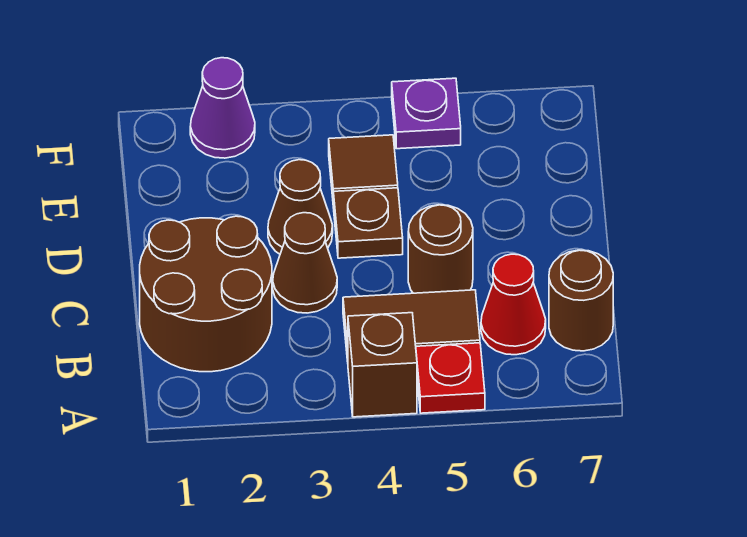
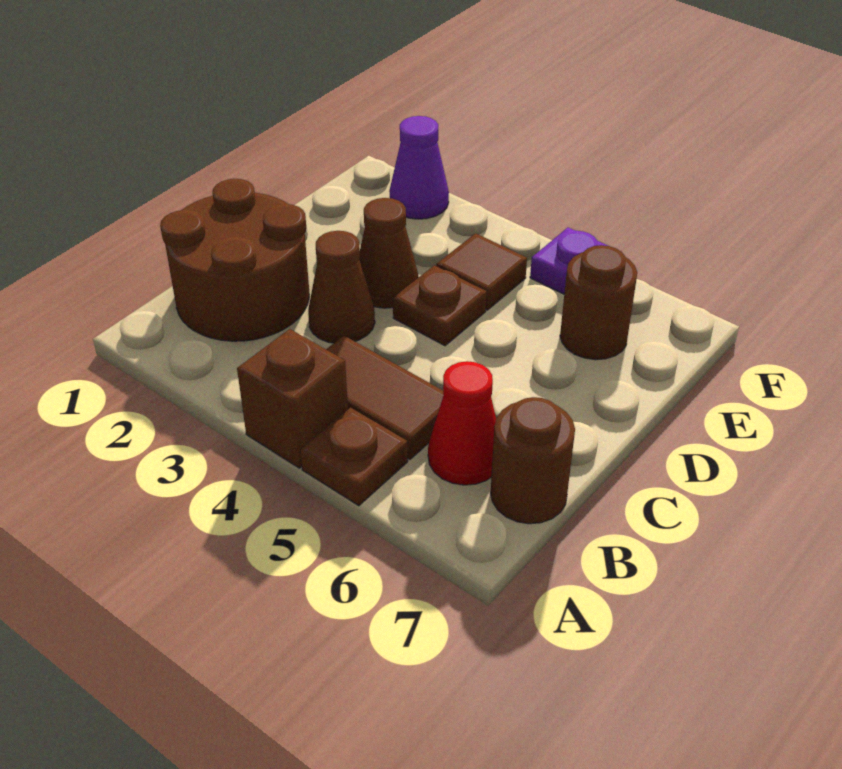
red 1x1 plate [416,343,485,413] -> brown 1x1 plate [300,408,408,506]
brown 1x1 round brick [408,205,473,293] -> brown 1x1 round brick moved to [560,245,637,360]

